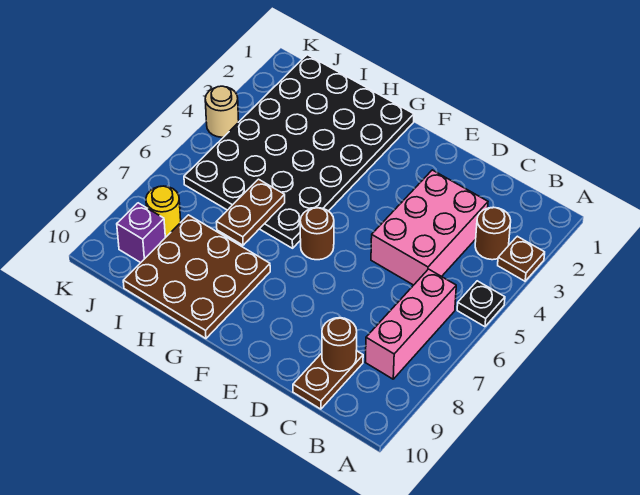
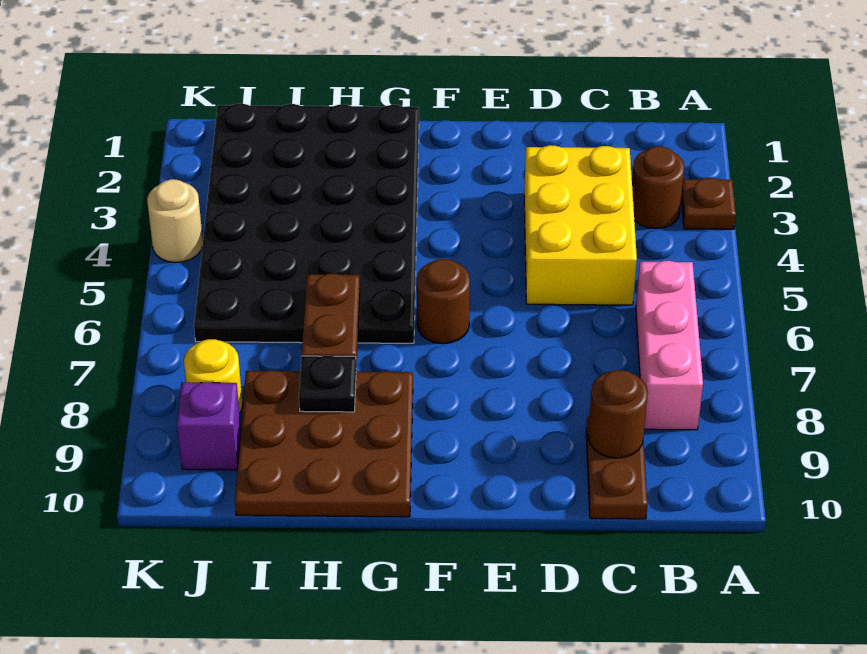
black 1x1 plate [457,281,505,327] -> black 1x1 plate moved to [299,356,356,412]
pink 2x3 brick [371,170,488,285] -> yellow 2x3 brick [524,145,637,305]

